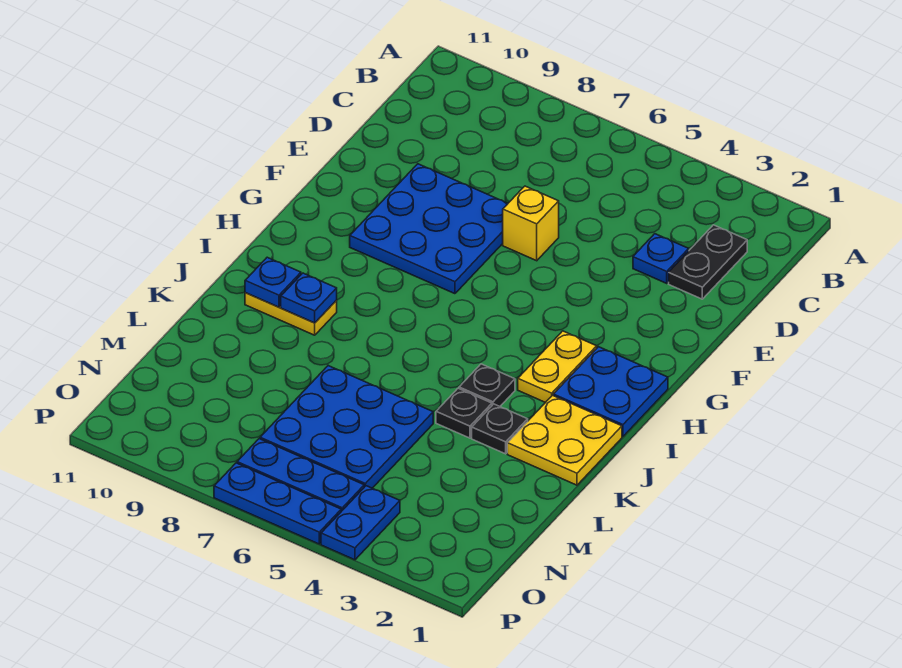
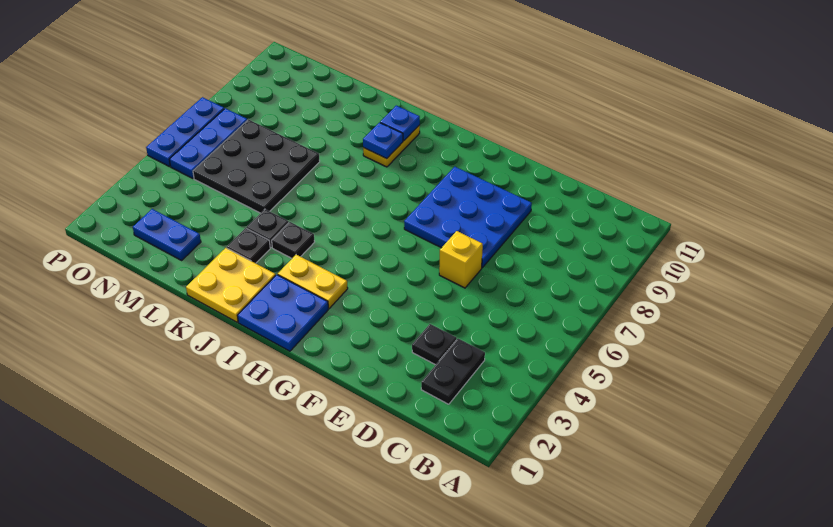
black 1x2 plate [669,225,747,299] -> black 1x2 plate turned to [421,339,485,404]
blue 1x1 plate [633,234,689,283] -> black 1x1 plate [412,324,457,365]
blue 3x3 plate [260,366,433,488] -> black 3x3 plate [193,120,320,213]
blue 1x2 plate [321,486,400,560] -> blue 1x2 plate moved to [133,209,201,260]

